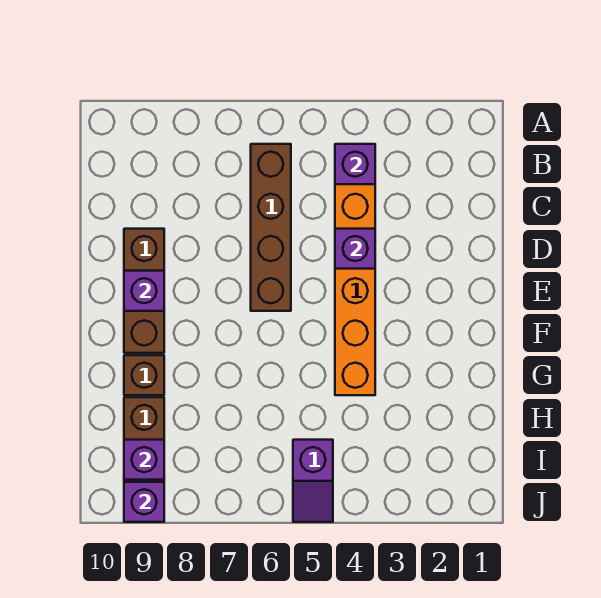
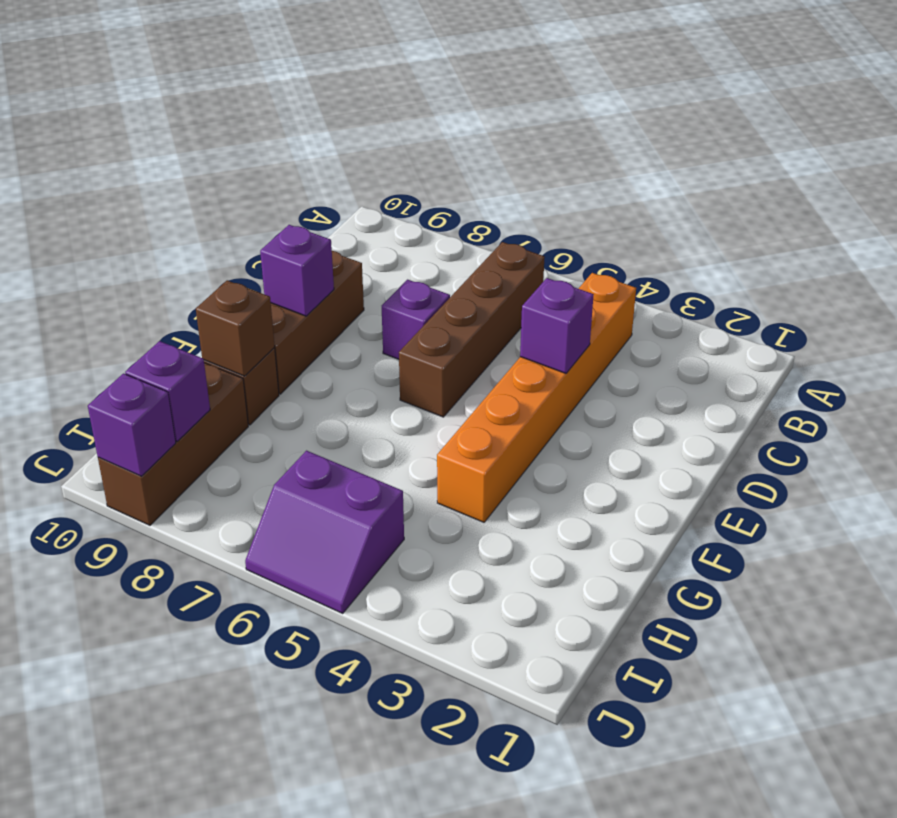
purple 1x1 brick [335,144,375,184] -> purple 1x1 brick moved to [382,280,450,359]
none -> brown 1x1 brick [196,280,275,376]
purple 1x2 slope [293,440,333,522] -> purple 2x2 slope [245,451,404,613]

